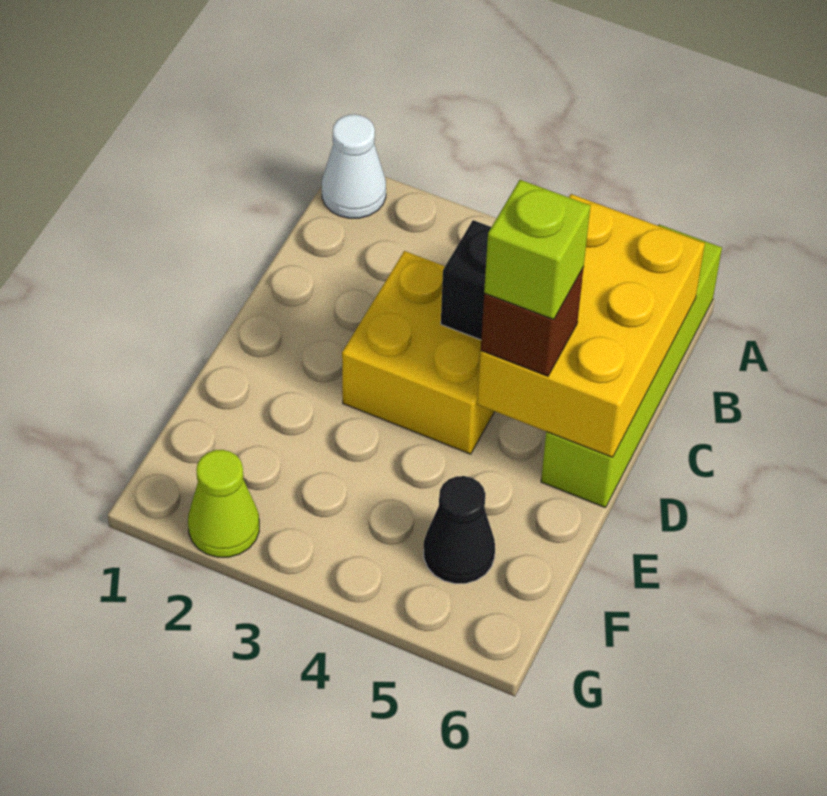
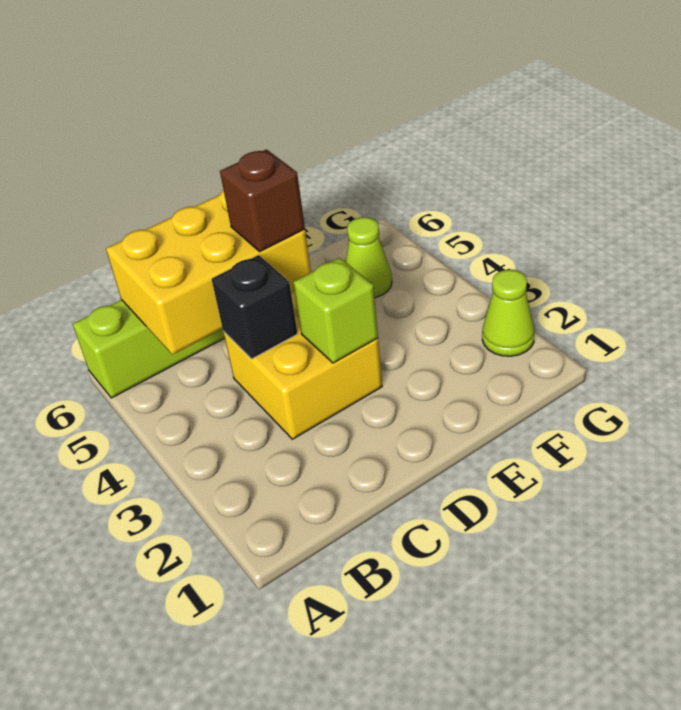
white 1x1 cone [322,114,386,218] -> none
lime 1x1 brick [484,180,590,320] -> lime 1x1 brick moved to [293,258,378,363]
black 1x1 cone [424,476,495,584] -> lime 1x1 cone [346,217,392,298]

